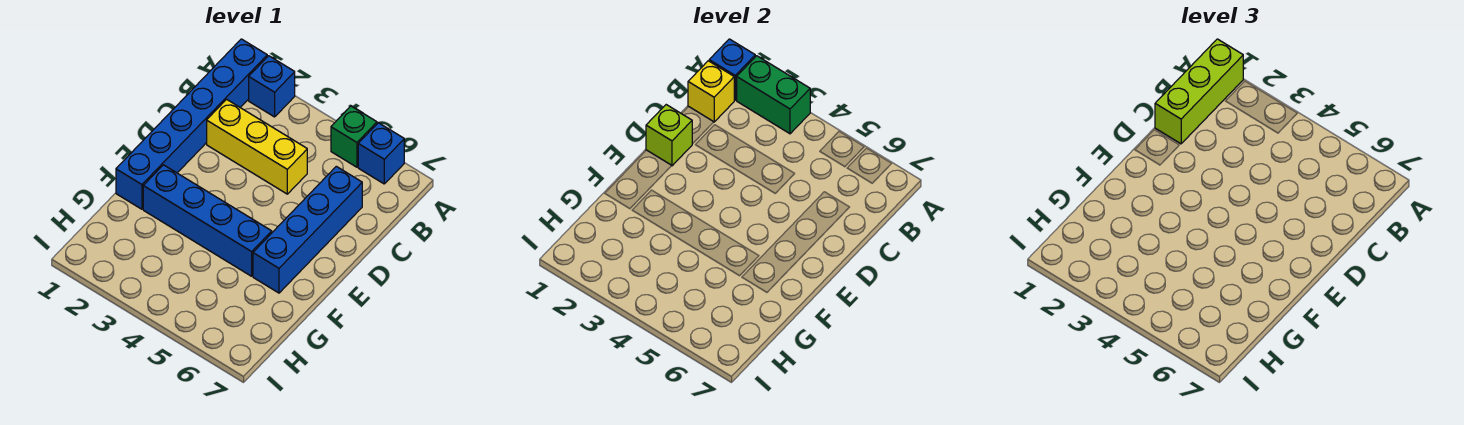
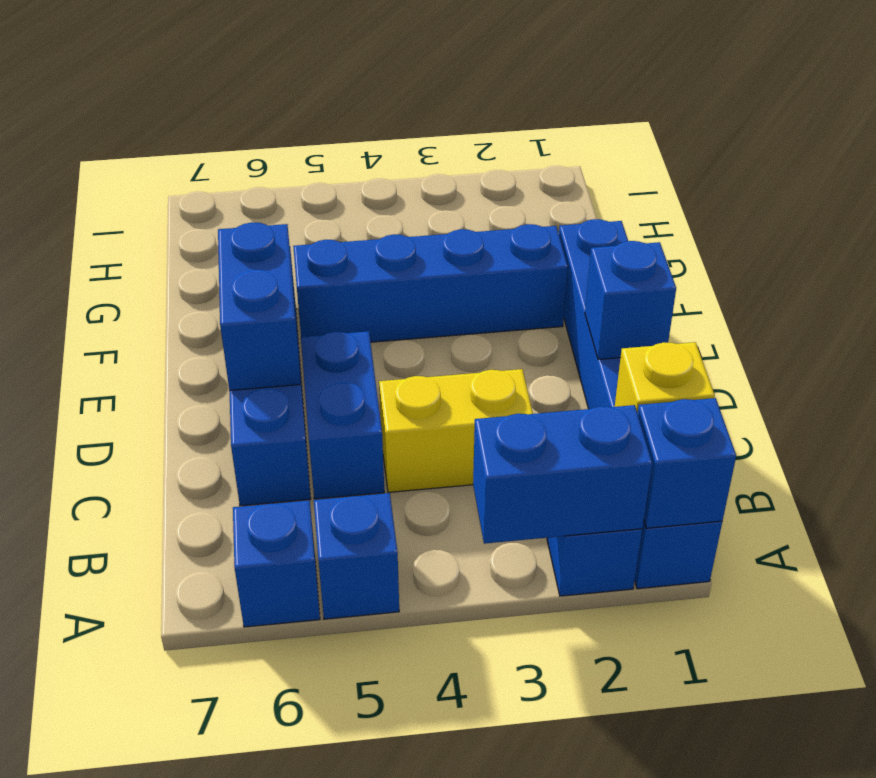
lime 1x3 brick [1155,39,1243,144] -> none
green 1x2 brick [737,56,810,134] -> blue 1x2 brick [473,405,652,544]
green 1x1 brick [331,106,377,167] -> blue 1x1 brick [314,493,399,619]
yellow 1x3 brick [207,99,307,194] -> yellow 1x2 brick [379,369,533,492]
none -> blue 1x2 brick [301,331,384,499]
lime 1x1 brick [646,105,692,166] -> blue 1x1 brick [585,241,676,360]
none -> blue 1x2 brick [218,222,301,391]

